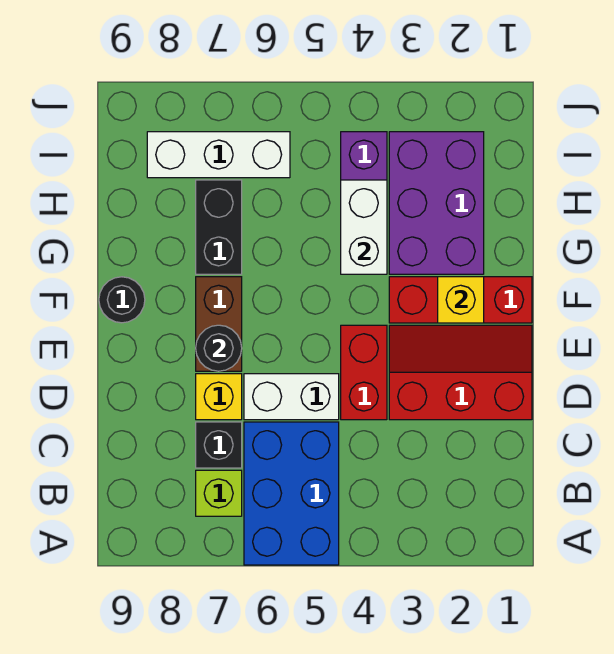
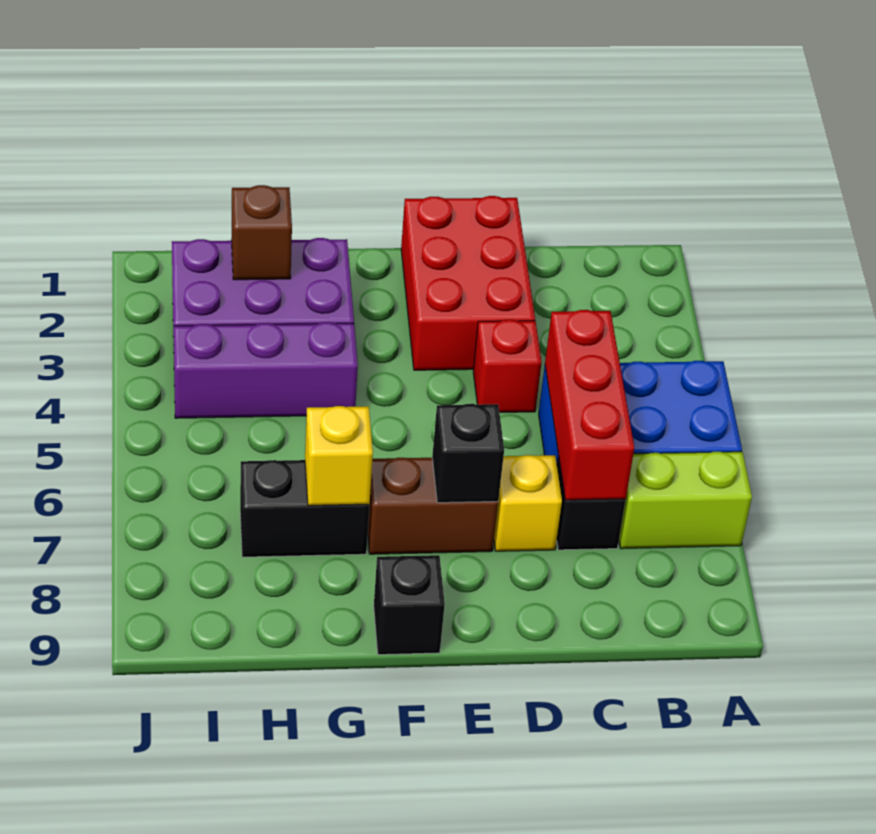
lime 1x1 brick [196,470,242,516] -> lime 1x2 brick [619,452,752,549]
red 2x3 slope [389,325,532,420] -> red 2x3 brick [401,196,535,370]
red 1x2 brick [341,325,387,420] -> red 1x1 brick [473,320,542,412]
white 1x2 brick [244,374,339,420] -> none
black 1x1 round brick [196,325,242,371] -> black 1x1 brick [432,404,504,503]
red 1x3 brick [389,277,532,323] -> red 1x3 brick moved to [545,310,634,500]
yellow 1x1 brick [438,277,484,323] -> yellow 1x1 brick moved to [305,406,373,505]
black 1x1 round brick [99,277,145,323] -> black 1x1 brick [374,555,445,655]
white 1x2 brick [341,180,387,274] -> none
none -> brown 1x1 brick [231,185,292,280]
white 1x3 brick [147,132,290,178] -> none

